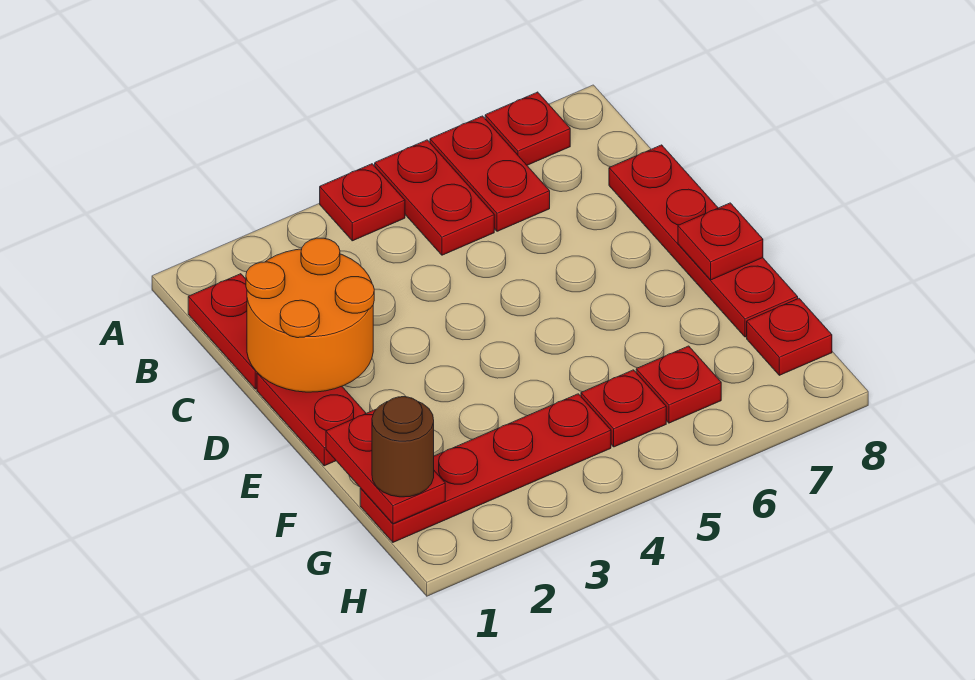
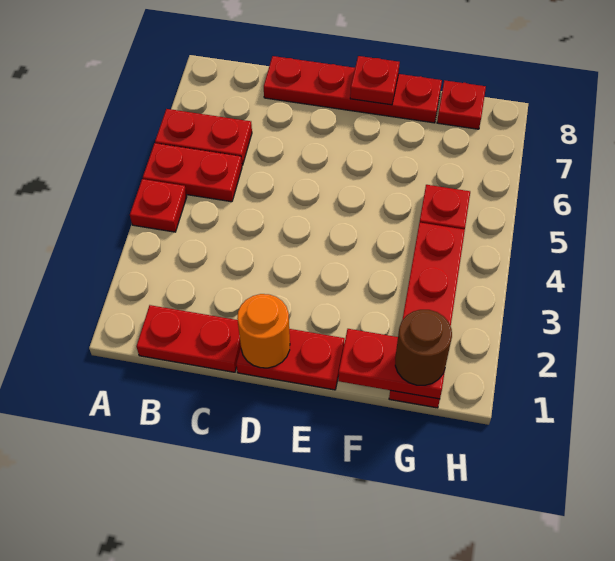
red 1x1 plate [485,92,570,165] -> none
orange 2x2 round brick [246,238,374,392] -> orange 1x1 round brick [237,294,290,368]
red 1x1 plate [636,346,721,423] -> none

